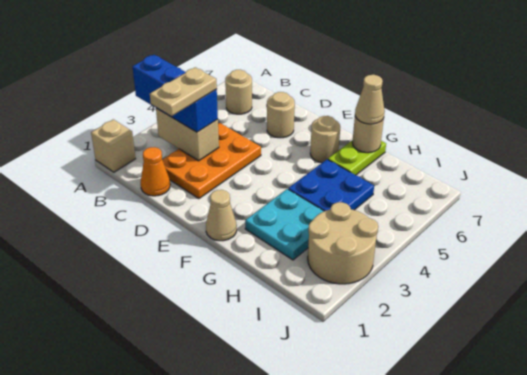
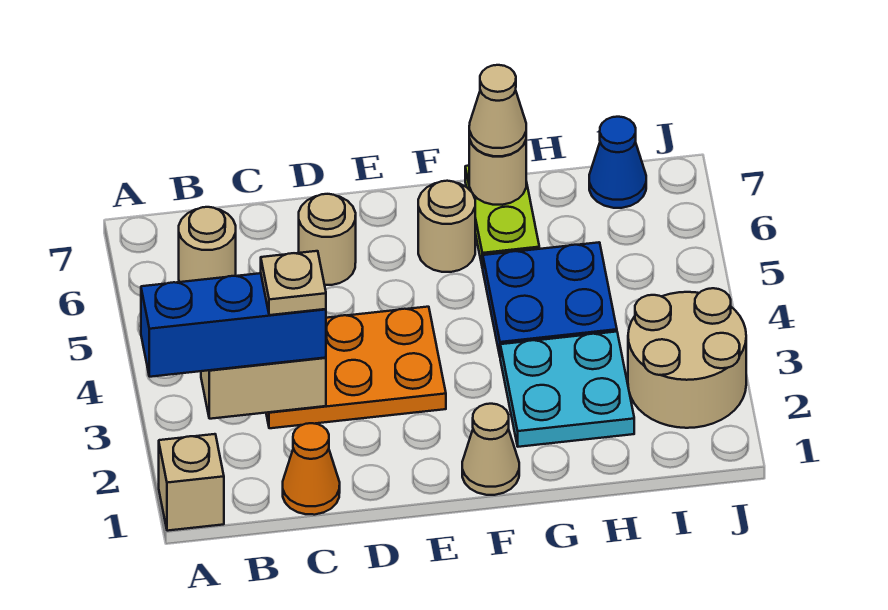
orange 2x3 plate [162,123,261,199] -> orange 2x3 plate turned to [266,307,446,428]
tan 1x2 plate [150,67,217,116] -> tan 1x1 plate [261,251,326,315]
none -> blue 1x1 cone [589,117,646,208]

